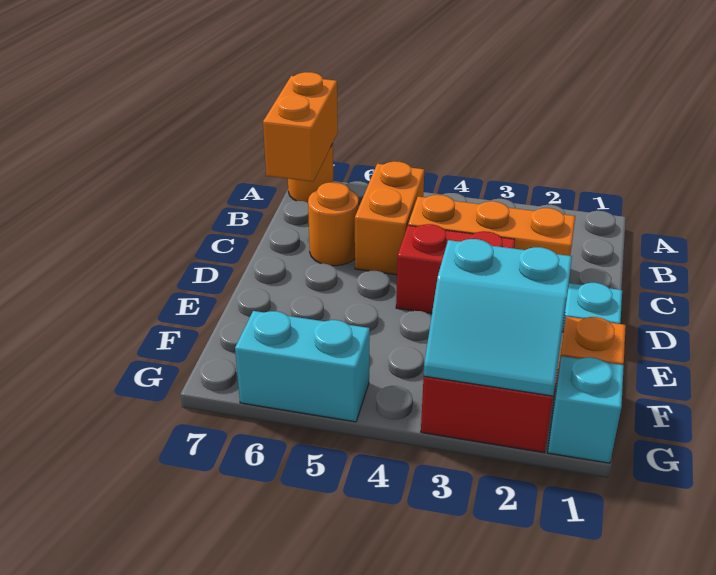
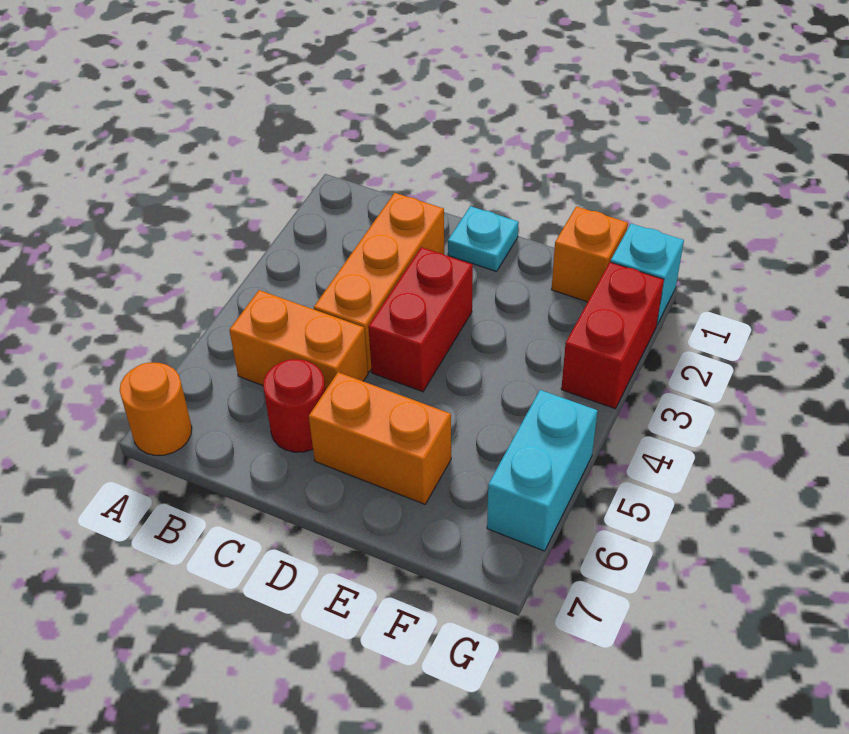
orange 1x2 brick [263,72,338,182] -> orange 1x2 brick moved to [309,372,451,504]
orange 1x1 round brick [308,182,359,266] -> red 1x1 round brick [263,359,326,452]
cyan 2x2 slope [424,239,572,396] -> none

